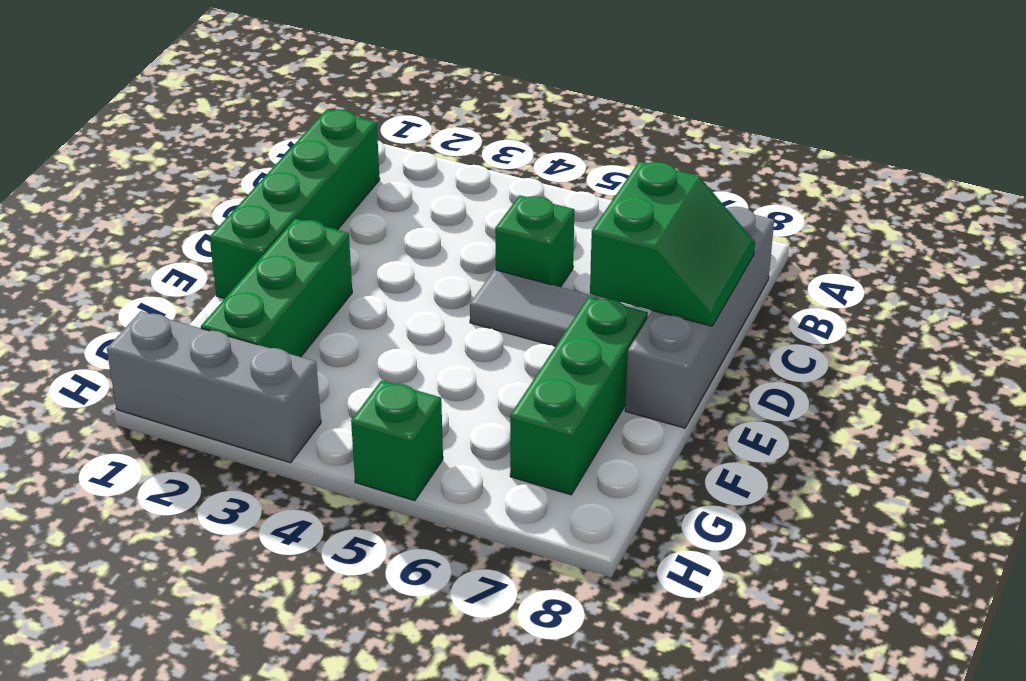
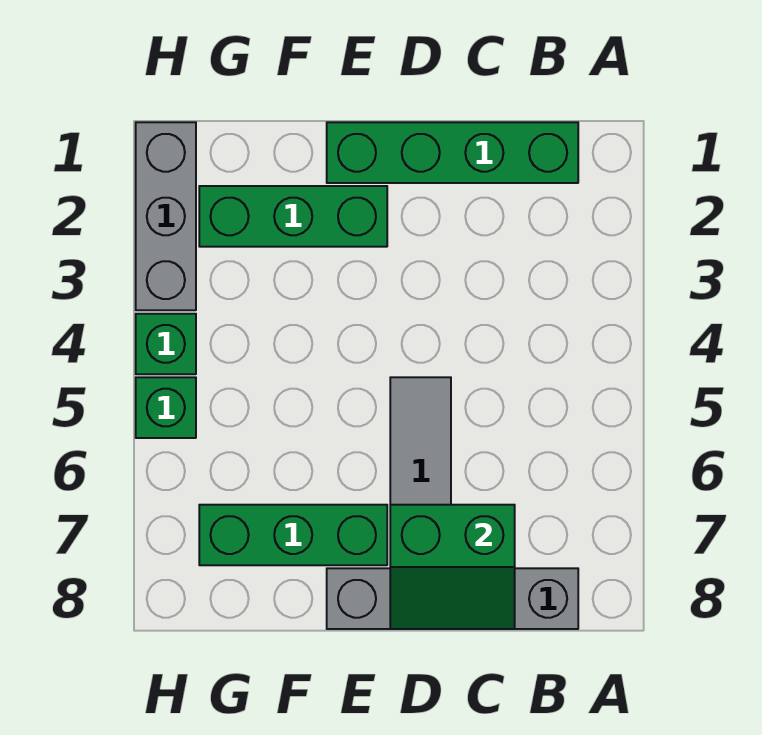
green 1x1 brick [495,195,574,287] -> green 1x1 brick moved to [136,314,196,374]

